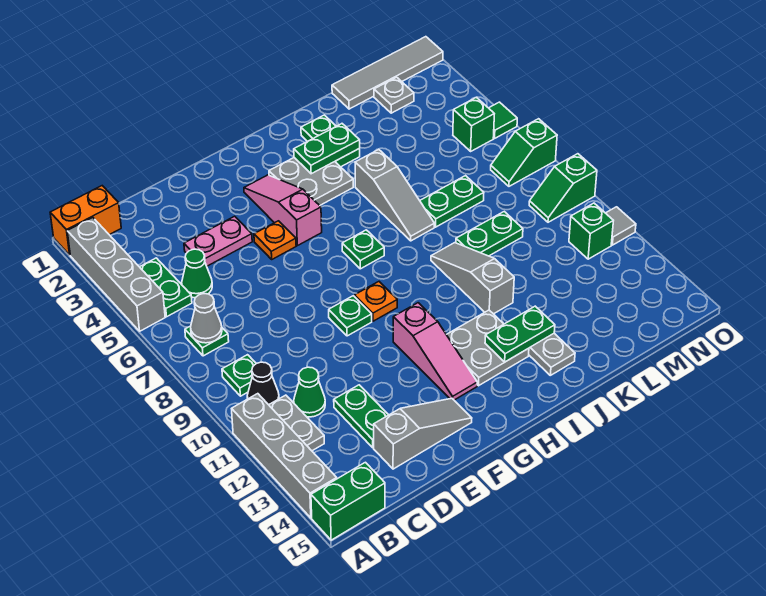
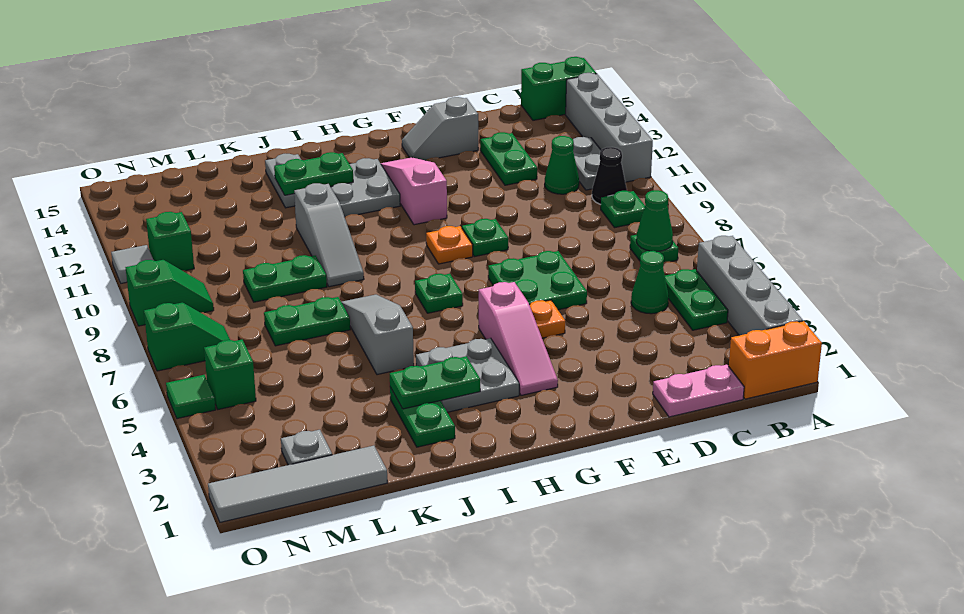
grey 1x1 cone [191,294,222,343] -> green 1x1 cone [636,190,673,252]
pink 1x2 plate [184,216,252,266] -> pink 1x2 plate moved to [653,364,744,417]
grey 1x3 slope [374,398,472,469] -> grey 1x2 slope [402,97,478,160]
none -> green 2x2 plate [488,251,587,310]

